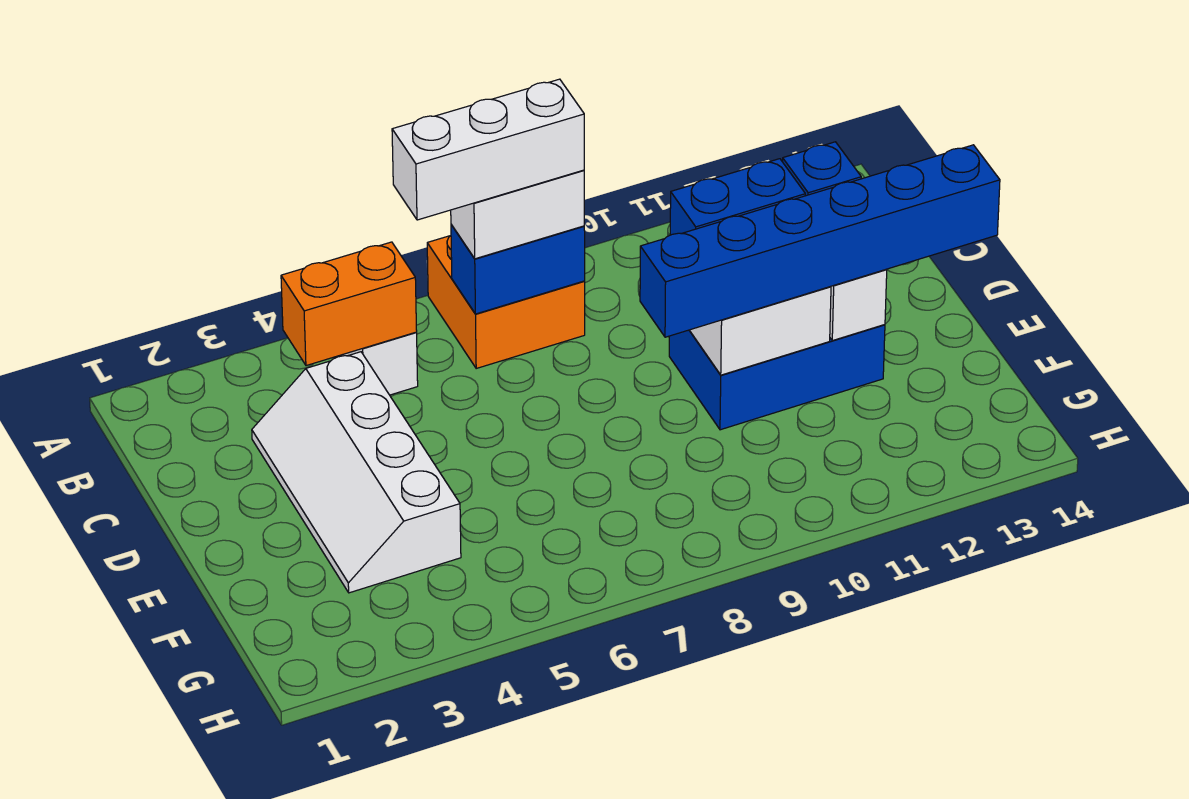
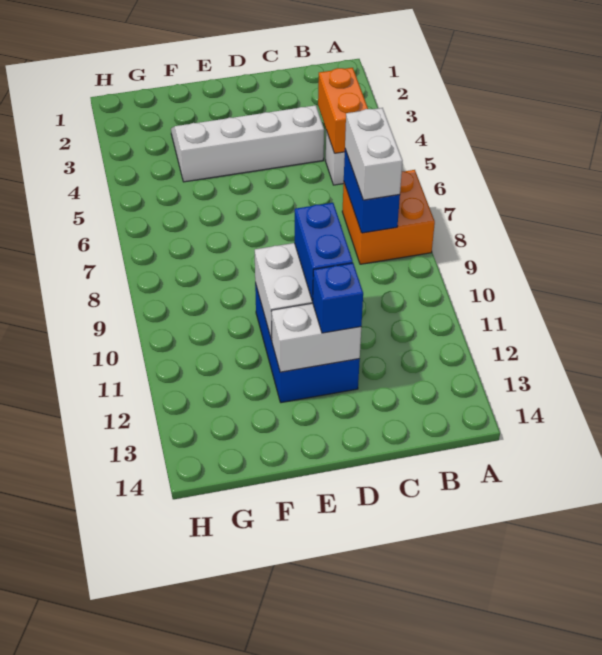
white 1x3 brick [392,79,584,220] -> none
blue 1x6 brick [640,145,1000,337] -> none

